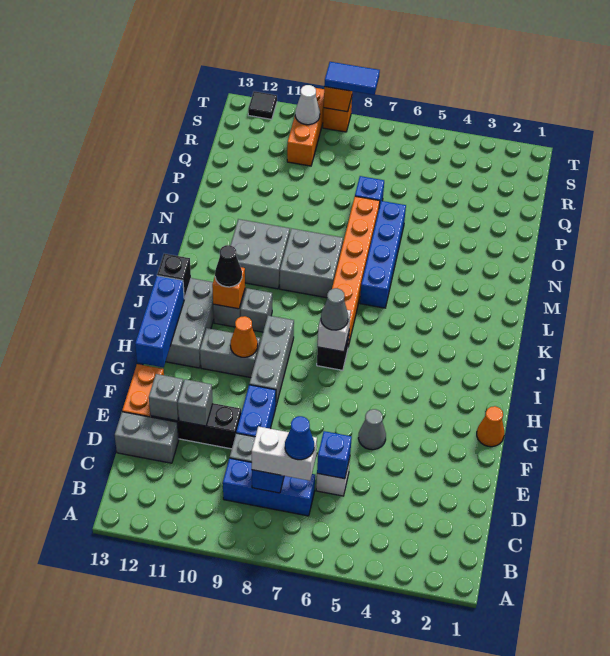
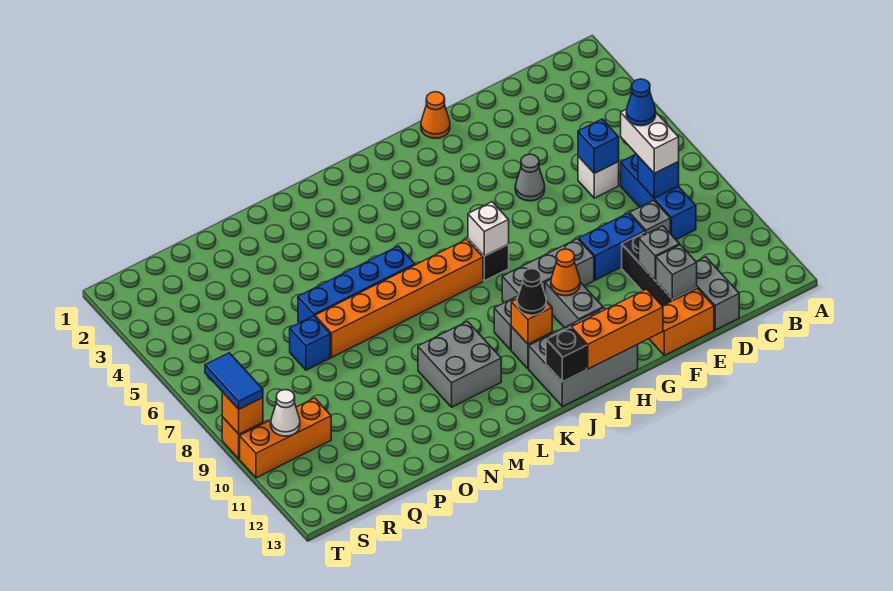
blue 1x3 brick [135,276,184,367] -> orange 1x3 brick [571,289,663,369]
grey 1x1 cone [321,288,348,330] -> none
grey 2x2 brick [280,228,343,298] -> none
black 1x1 tile [248,91,277,119] -> none

